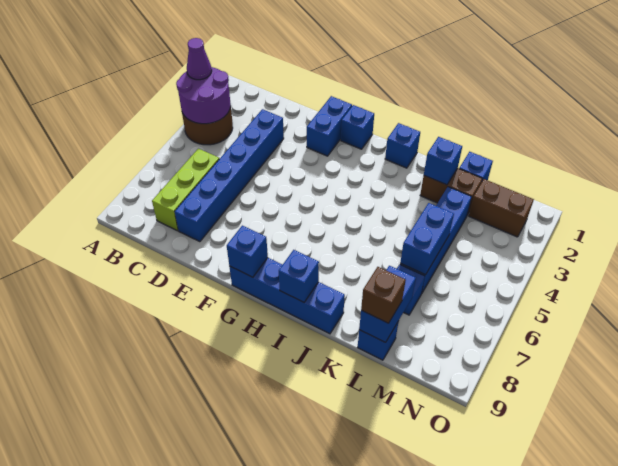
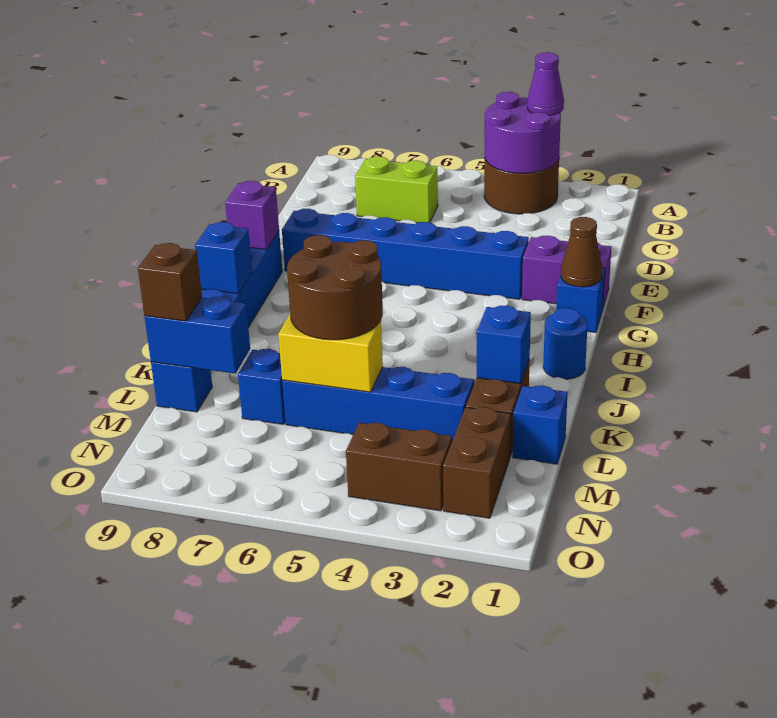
lime 1x3 brick [152,149,219,231] -> lime 1x2 brick [355,157,438,223]
blue 1x6 brick [175,109,284,242] -> blue 1x6 brick moved to [282,209,529,299]
blue 1x2 brick [307,96,352,156] -> purple 1x2 brick [522,236,611,307]
none -> brown 1x1 cone [561,217,602,287]
blue 1x1 brick [227,226,268,277] -> purple 1x1 brick [225,181,279,250]
blue 1x1 brick [385,123,420,168] -> blue 1x1 round brick [543,308,588,379]
none -> brown 2x2 round brick [287,235,383,340]
blue 1x2 brick [400,203,454,275] -> yellow 1x2 brick [278,314,383,392]
none -> brown 1x2 brick [346,423,452,511]

